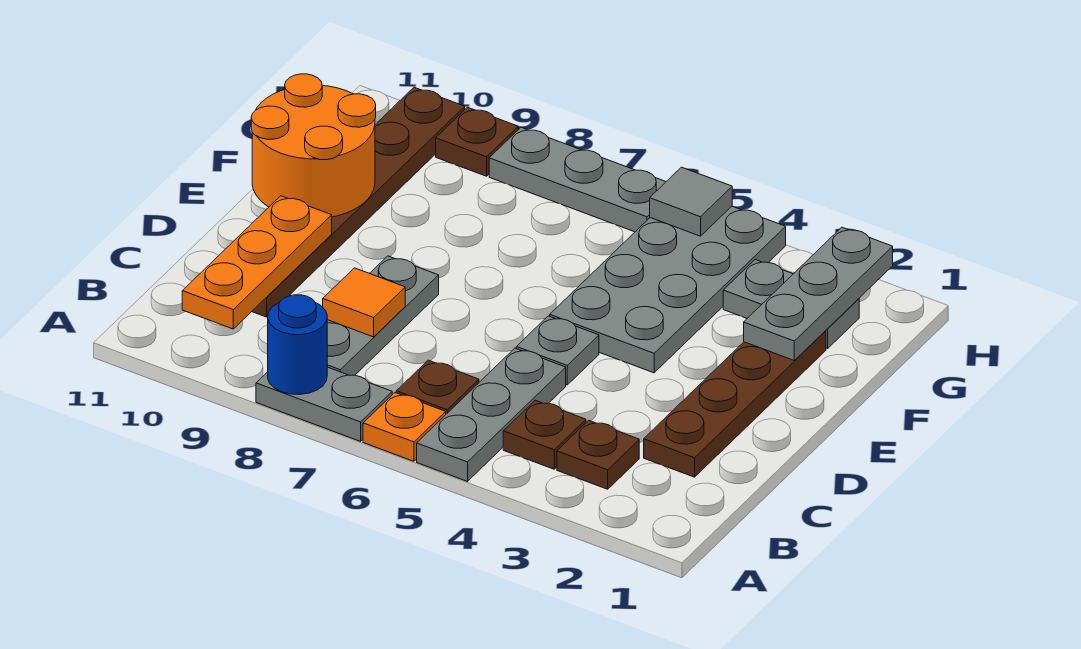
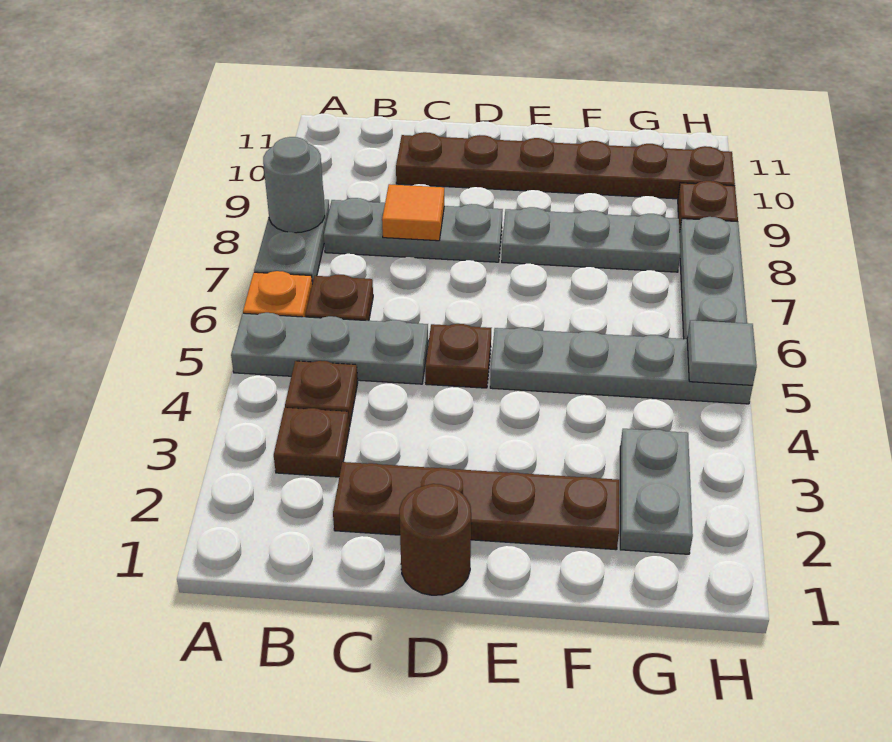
blue 1x1 round brick [268,295,327,395] -> grey 1x1 round brick [263,137,325,233]
orange 1x3 plate [182,196,332,329] -> none
none -> brown 1x1 round brick [399,484,471,595]
grey 1x1 plate [516,316,599,385] -> brown 1x1 plate [425,324,491,388]
grey 2x4 plate [550,206,786,373] -> grey 1x4 plate [490,327,753,404]
orange 2x2 round brick [251,74,376,217] -> none
grey 1x3 plate [744,227,893,360] -> grey 1x3 plate moved to [502,207,680,272]

